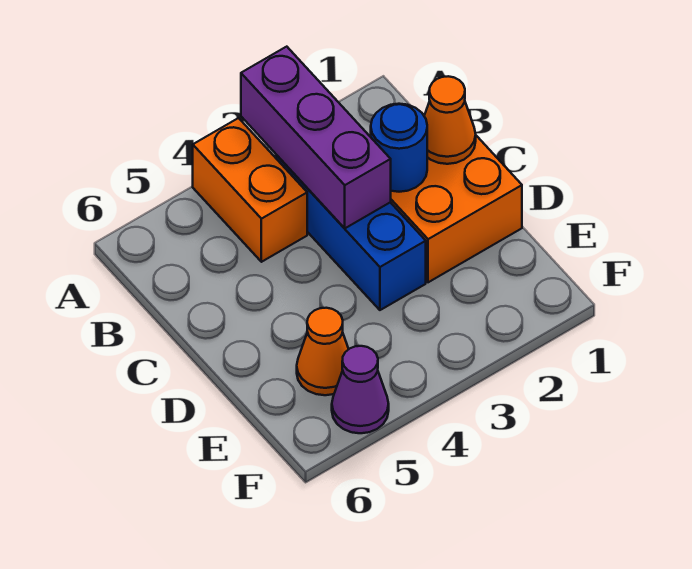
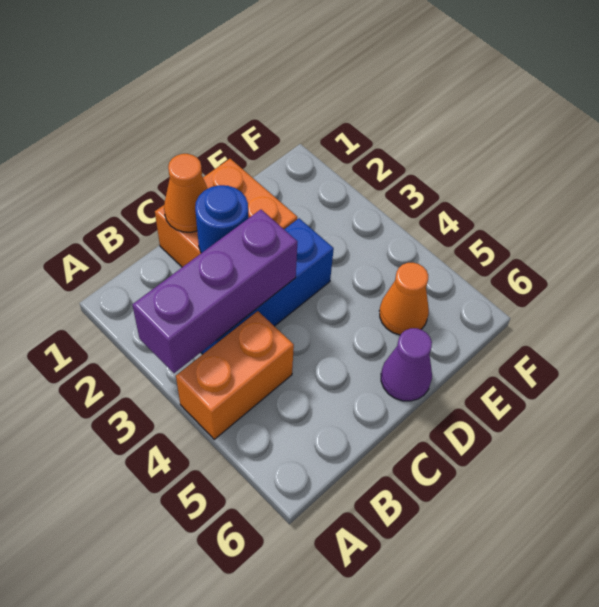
purple 1x1 cone [332,346,389,433] -> purple 1x1 cone moved to [381,328,432,401]

